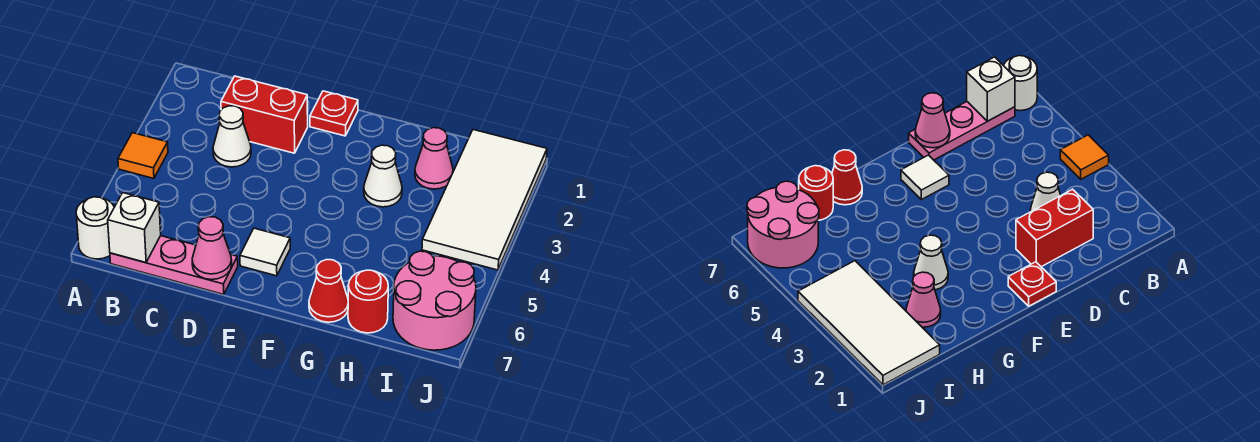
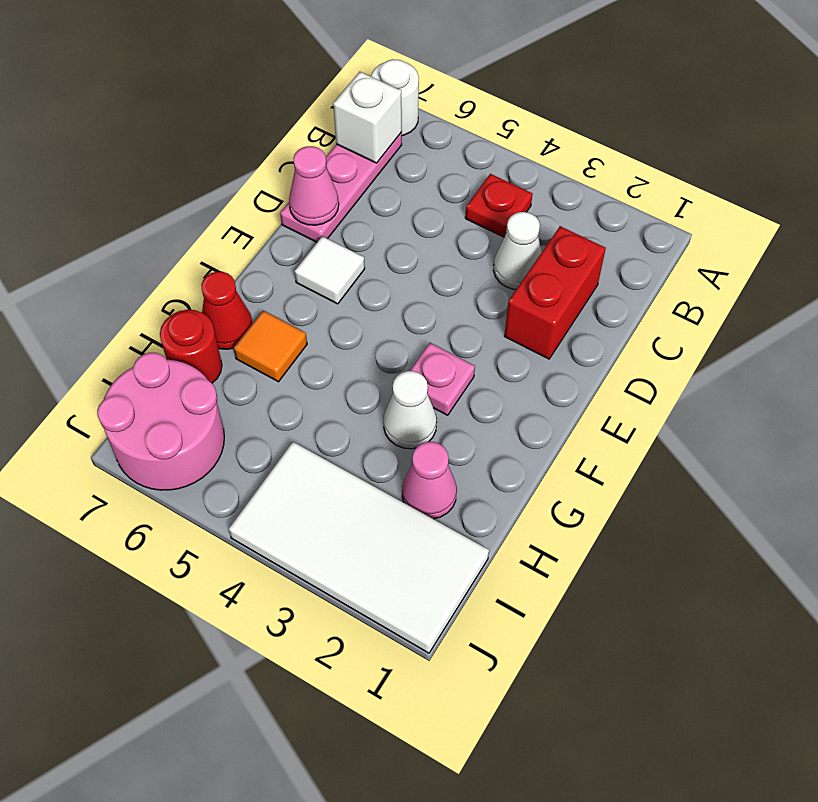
orange 1x1 tile [118,133,168,178] -> orange 1x1 tile moved to [234,311,307,382]
red 1x1 plate [310,91,358,136] -> red 1x1 plate moved to [465,174,533,237]
none -> pink 1x1 plate [410,343,475,415]

